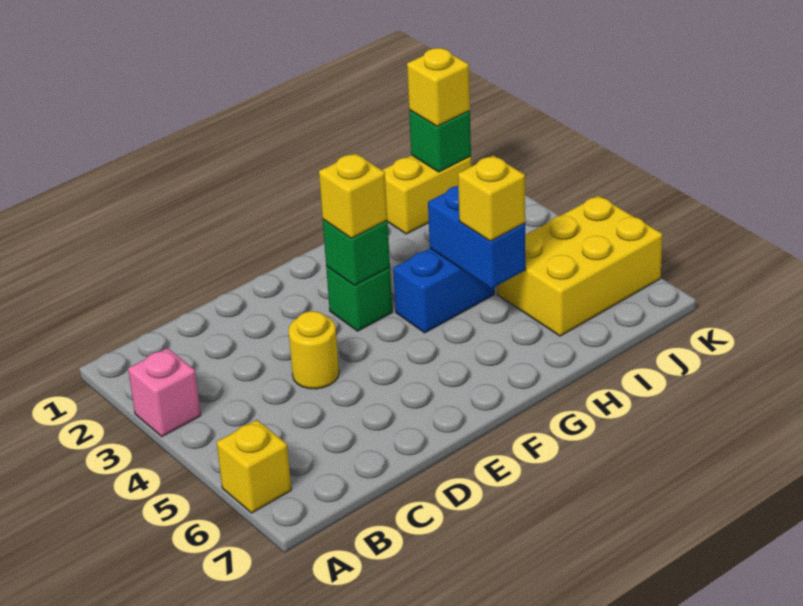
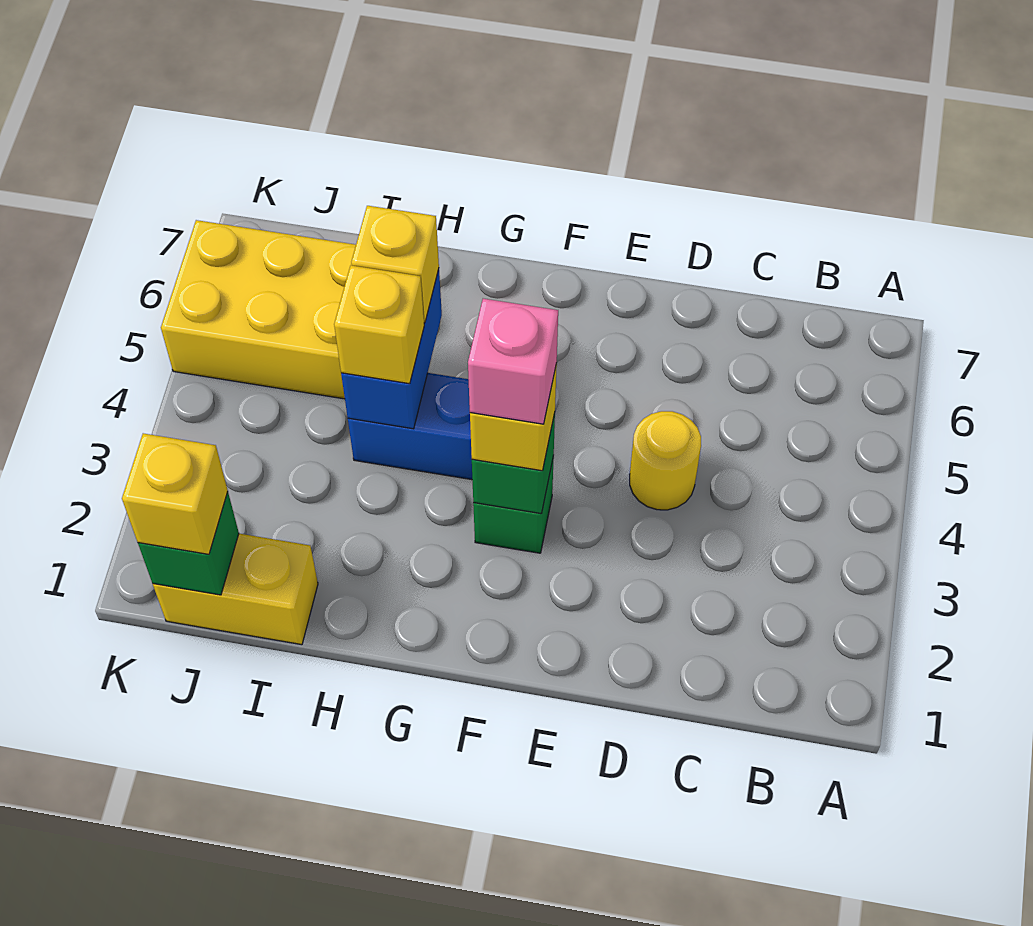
pink 1x1 brick [128,348,201,437] -> pink 1x1 brick moved to [468,299,558,424]
yellow 1x1 brick [217,420,291,513] -> yellow 1x1 brick moved to [334,265,424,384]

